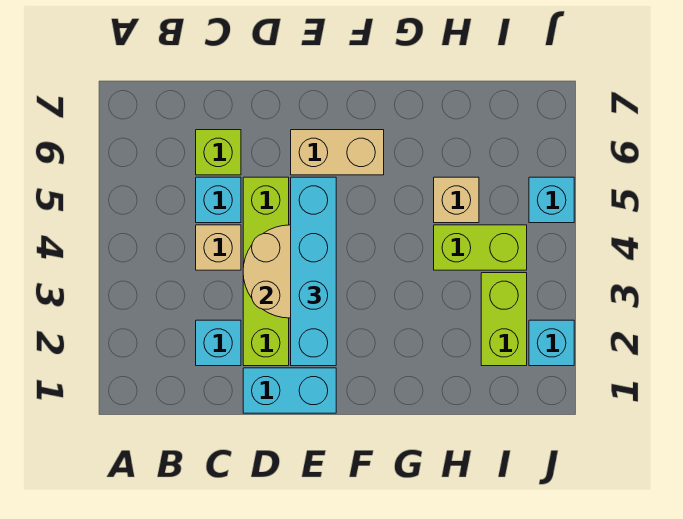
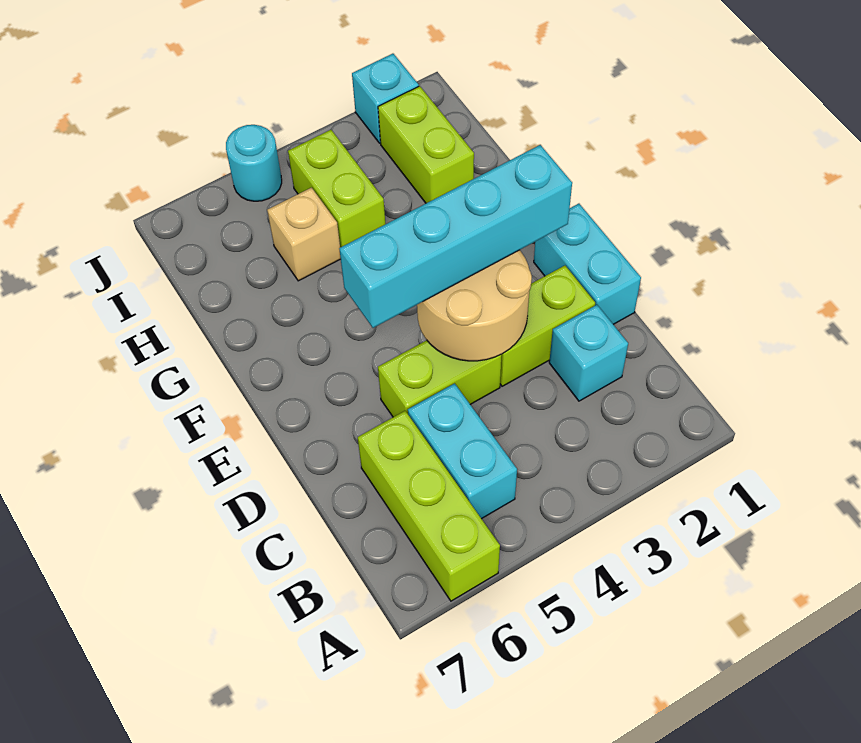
tan 1x1 brick [196,225,241,270] -> none
cyan 1x1 brick [196,177,241,223] -> cyan 1x2 brick [408,384,517,519]
lime 1x1 brick [196,130,241,175] -> lime 1x3 brick [358,411,500,601]
tan 1x2 brick [291,130,384,175] -> none
lime 1x2 brick [481,273,527,366] -> lime 1x2 brick turned to [378,86,474,203]
cyan 1x1 brick [529,177,574,223] -> cyan 1x1 round brick [226,125,282,201]

